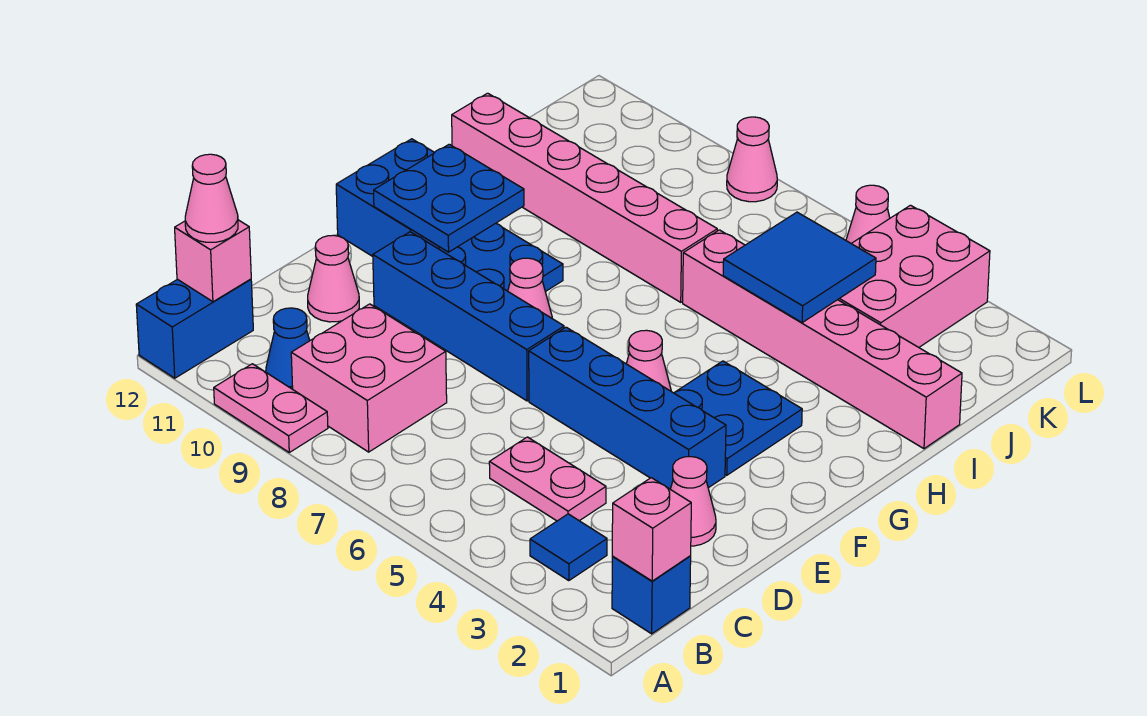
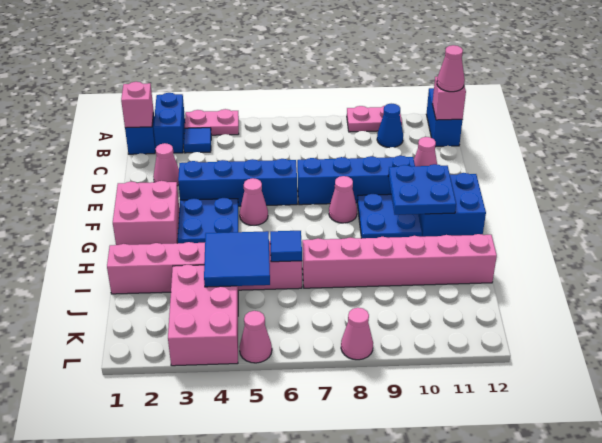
none -> blue 1x2 brick [153,93,185,153]
pink 2x2 brick [291,304,447,452] -> pink 2x2 brick moved to [113,181,179,245]
pink 1x2 plate [489,437,606,521] -> pink 1x2 plate moved to [185,109,239,135]
none -> blue 1x1 tile [270,231,302,262]

